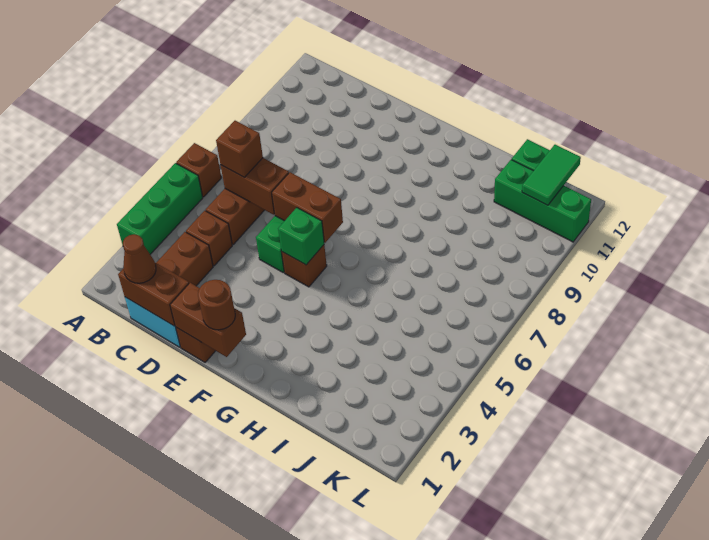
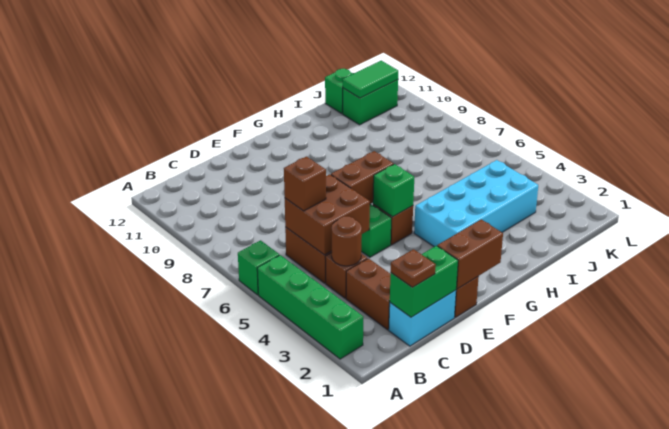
green 1x3 brick [117,163,203,254] -> green 1x4 brick [257,255,363,359]
brown 1x1 brick [176,143,221,197] -> green 1x1 brick [238,240,279,295]
brown 1x2 brick [118,263,189,326] -> green 1x2 brick [390,246,458,317]
brown 1x1 cone [123,234,156,283] -> brown 1x1 plate [391,249,436,287]
brown 1x2 brick [221,158,289,215] -> brown 2x2 brick [285,174,370,255]
brown 1x1 round brick [198,280,235,330] -> brown 1x1 round brick moved to [332,216,362,266]
none -> cyan 2x4 brick [414,160,538,247]
green 1x3 brick [494,160,591,242] -> green 1x2 brick [343,80,398,125]
green 1x2 tile [522,145,581,205] -> green 1x2 tile turned to [343,61,398,98]

